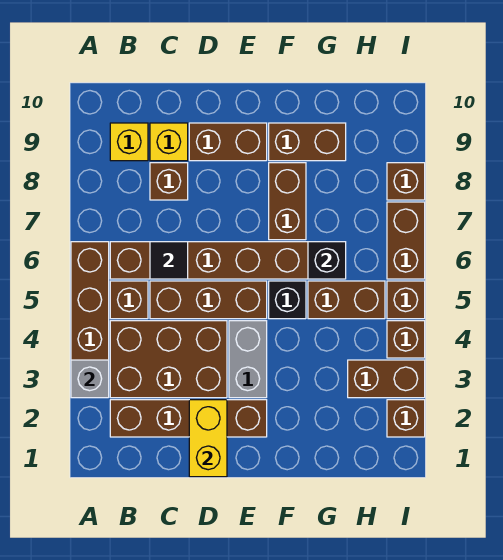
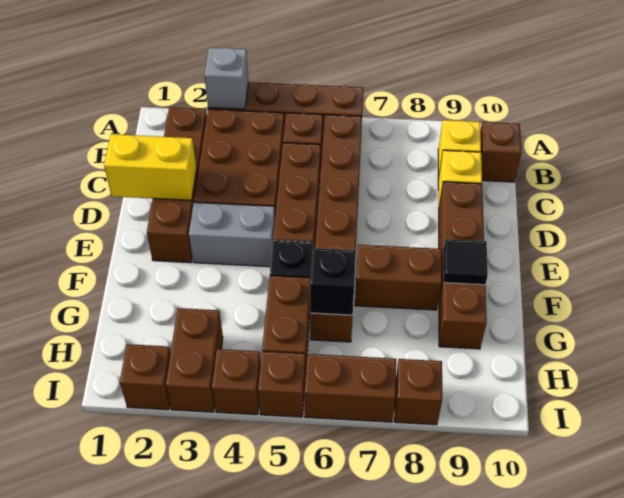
black 1x1 tile [150,242,188,279] -> black 1x1 tile moved to [444,239,488,285]
brown 1x1 brick [150,163,188,200] -> brown 1x1 brick moved to [481,122,521,182]

